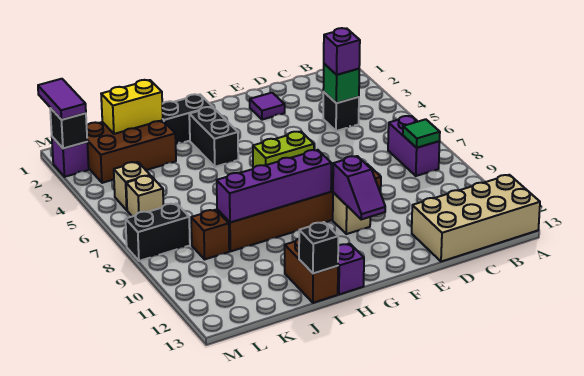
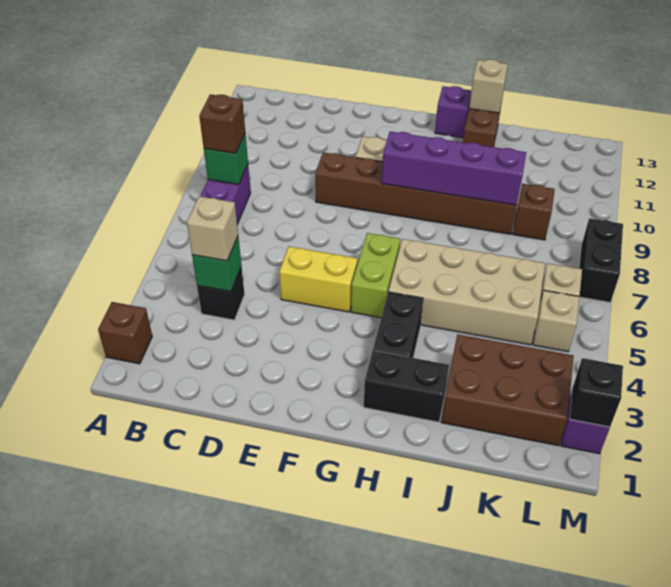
none -> brown 1x1 brick [98,302,152,364]
tan 2x4 brick [412,175,540,262] -> tan 2x4 brick moved to [388,239,545,345]
green 1x1 tile [403,119,440,148] -> green 1x1 brick [204,133,248,185]
none -> brown 1x1 brick [199,94,245,153]
purple 1x1 brick [324,28,360,75] -> tan 1x1 brick [187,196,238,261]
purple 1x1 tile [250,93,285,120] -> none
lime 1x2 brick [253,132,314,168] -> lime 1x2 brick turned to [351,233,400,318]
purple 1x2 slope [333,156,385,219] -> none
black 1x1 brick [299,222,338,274] -> tan 1x1 brick [469,59,508,113]
yellow 1x2 brick [101,80,163,134] -> yellow 1x2 brick moved to [279,247,358,312]
black 1x2 brick [126,203,190,261] -> black 1x2 brick turned to [579,218,623,302]
purple 1x2 tile [38,79,86,120] -> none

